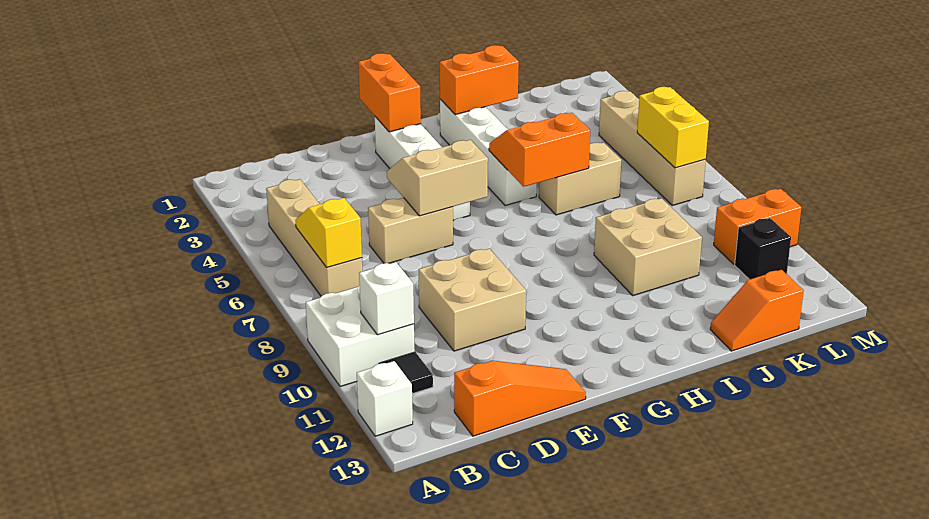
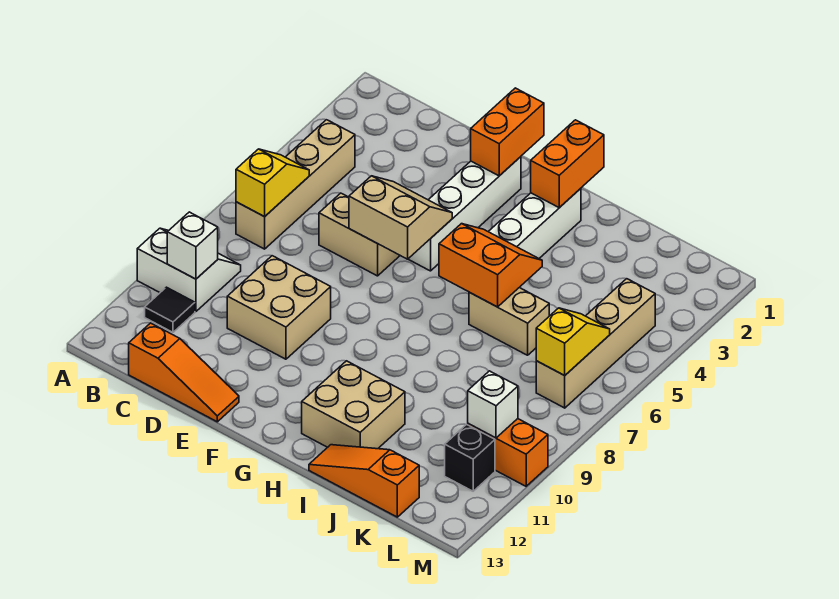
white 2x2 brick [306,285,415,387] -> white 2x2 slope [137,228,241,312]
white 1x1 brick [357,361,413,436] -> white 1x1 brick moved to [468,371,518,438]
orange 1x2 brick [440,45,519,115] -> orange 1x2 brick turned to [531,120,604,208]
tan 2x2 brick [594,198,702,296] -> tan 2x2 brick moved to [302,361,405,449]
orange 1x2 slope [710,270,804,351] -> orange 1x3 slope [309,445,419,517]
yellow 1x2 brick [637,87,709,168] -> yellow 1x2 slope [536,308,610,375]

